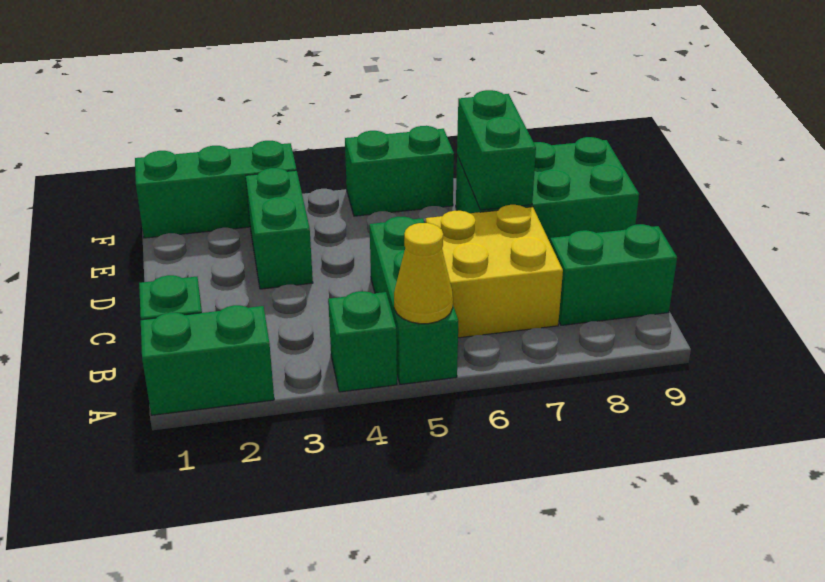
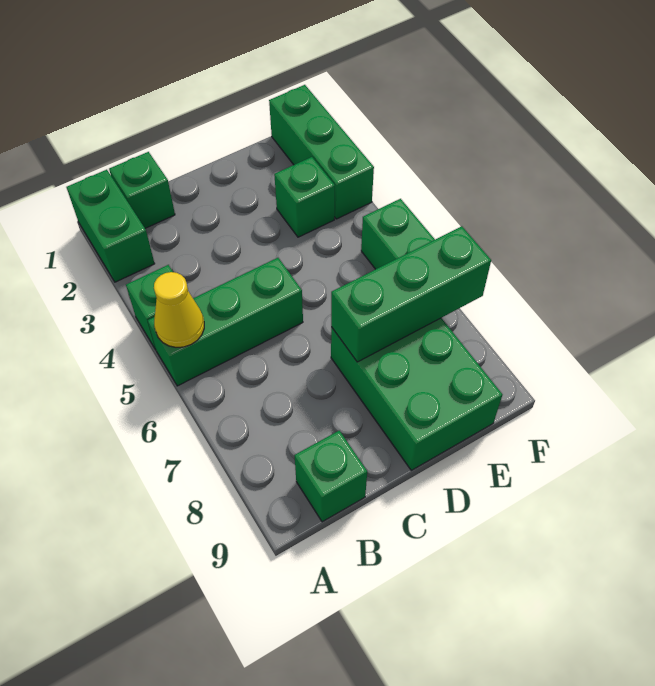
yellow 2x2 brick [426,205,563,338] -> none
green 1x2 brick [550,224,677,325] -> green 1x1 brick [294,431,367,522]
green 1x2 brick [246,168,313,289] -> green 1x1 brick [274,157,335,237]
green 1x2 brick [457,90,536,210] -> green 1x3 brick [331,226,491,362]

